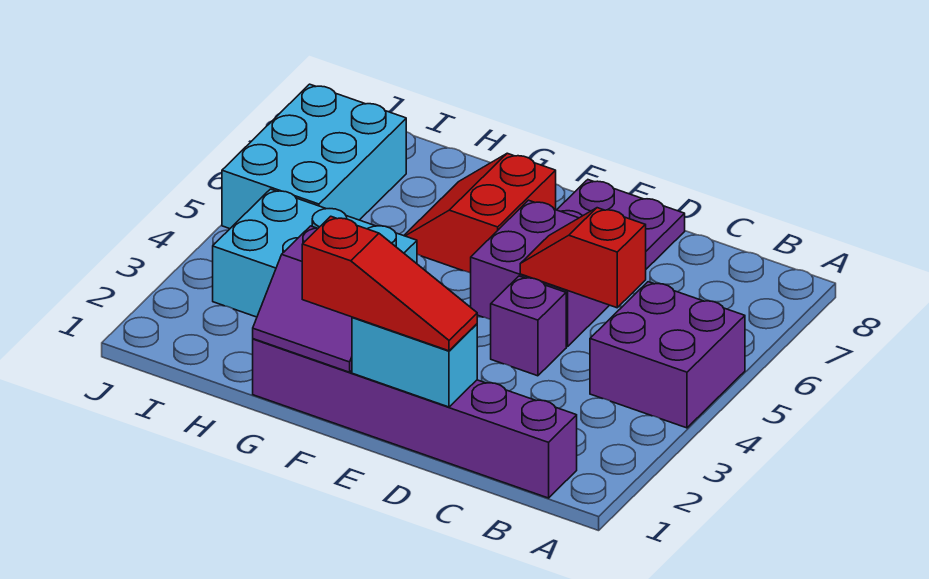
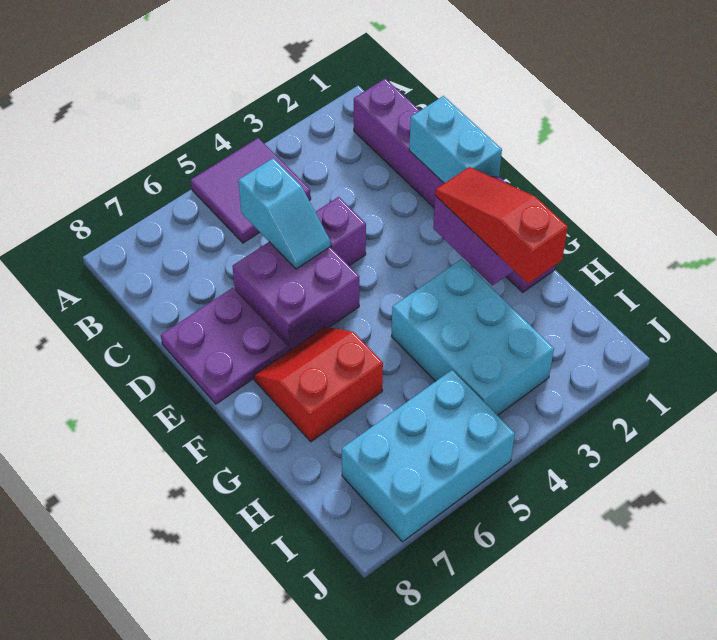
purple 2x2 brick [590,282,745,428] -> purple 2x2 tile [191,138,311,243]
red 1x2 slope [520,208,646,308] -> cyan 1x2 slope [238,158,330,269]
red 1x3 slope [302,216,477,351] -> red 1x3 slope moved to [435,167,568,284]
red 2x2 slope [404,153,556,273] -> red 2x2 slope turned to [254,327,383,442]

